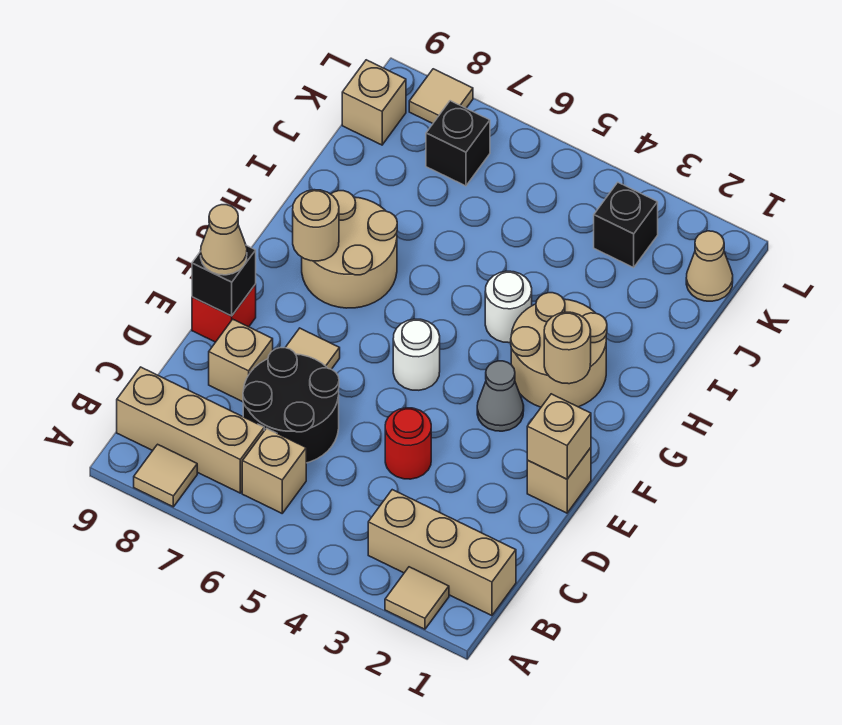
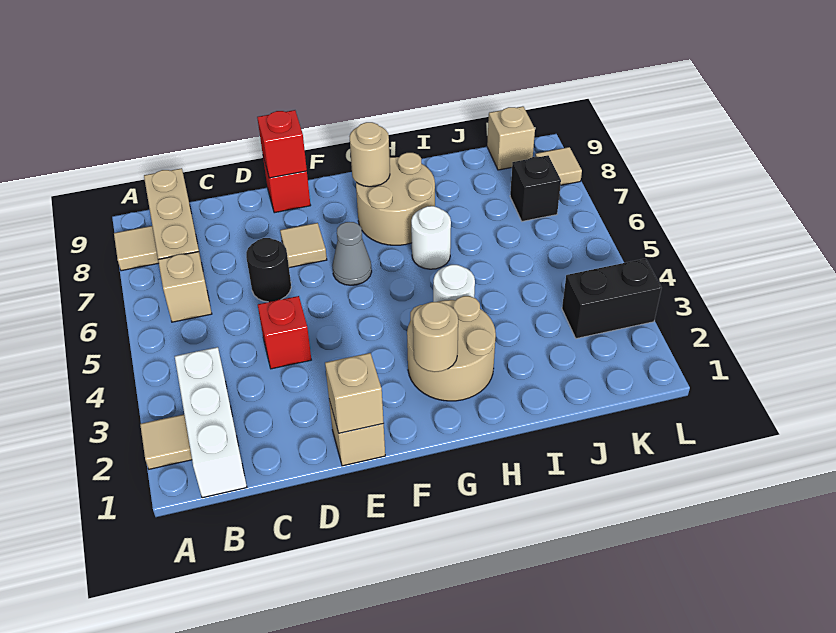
tan 1x3 brick [368,490,516,616] -> white 1x3 brick [175,347,247,498]
black 2x2 round brick [243,348,339,463] -> black 1x1 round brick [246,238,291,302]
red 1x1 round brick [385,408,431,479] -> red 1x1 brick [258,296,311,369]
tan 1x1 brick [209,319,273,402] -> none
black 1x1 brick [192,245,256,316] -> red 1x1 brick [257,110,307,178]
tan 1x1 cone [201,205,247,275] -> none
grey 1x1 cone [477,361,524,431] -> grey 1x1 cone moved to [332,222,372,285]
white 1x1 round brick [393,319,440,390] -> white 1x1 round brick moved to [411,206,451,269]
tan 1x1 cone [686,231,733,301] -> none
black 1x1 brick [594,182,658,267] -> black 1x2 brick [562,259,661,339]

